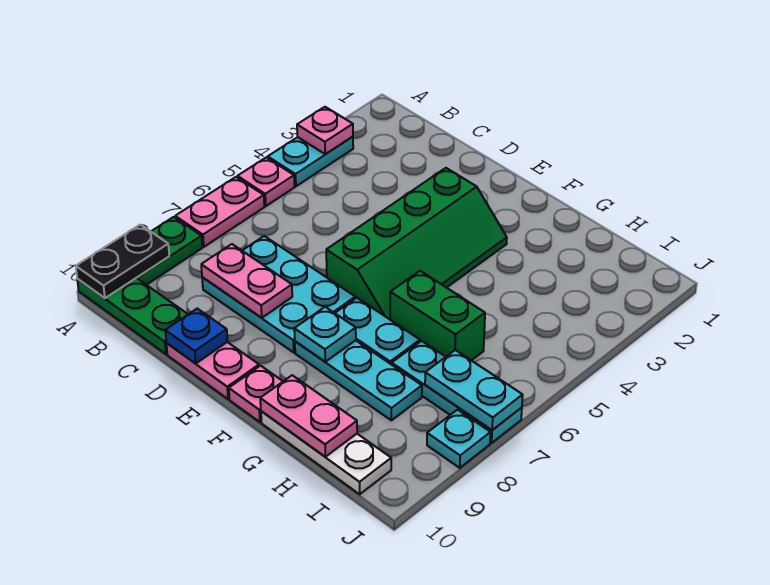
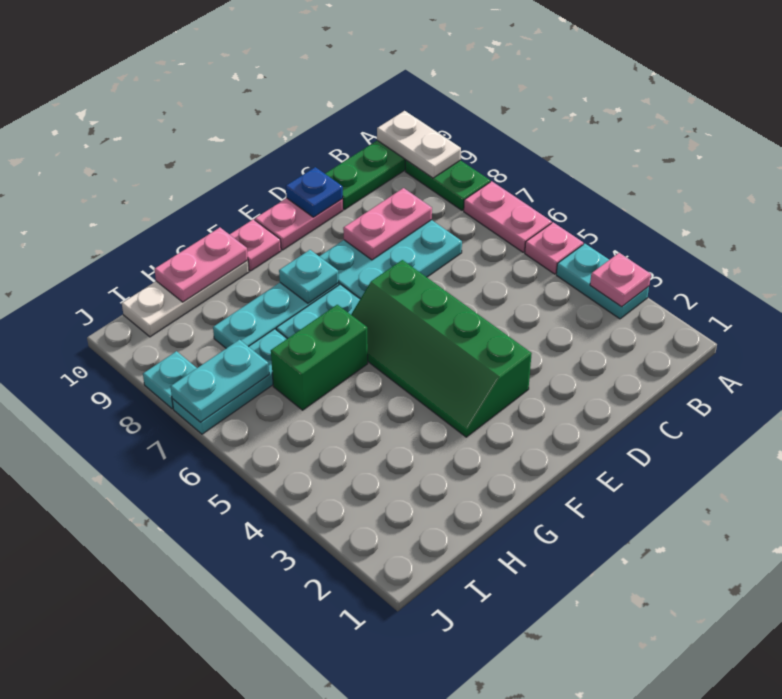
black 1x2 plate [76,225,169,298] -> white 1x2 plate [377,111,461,178]

